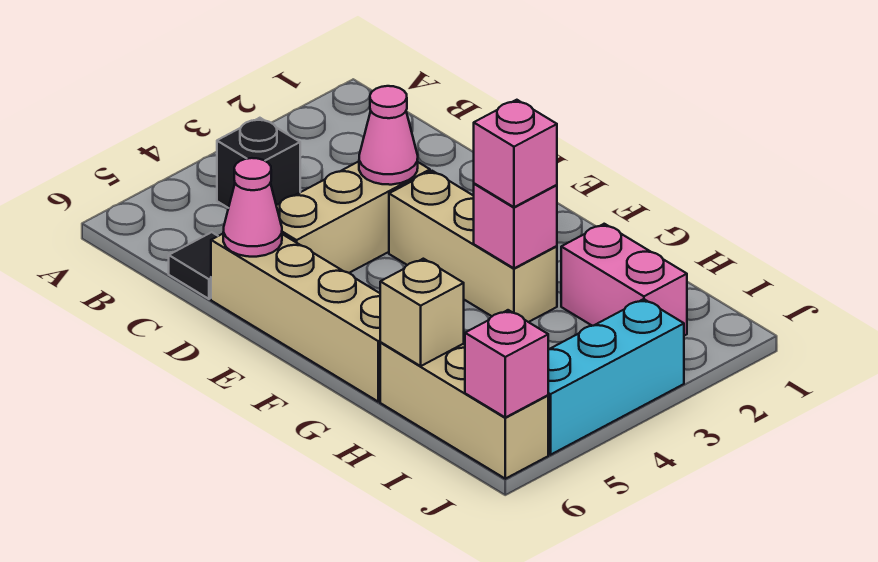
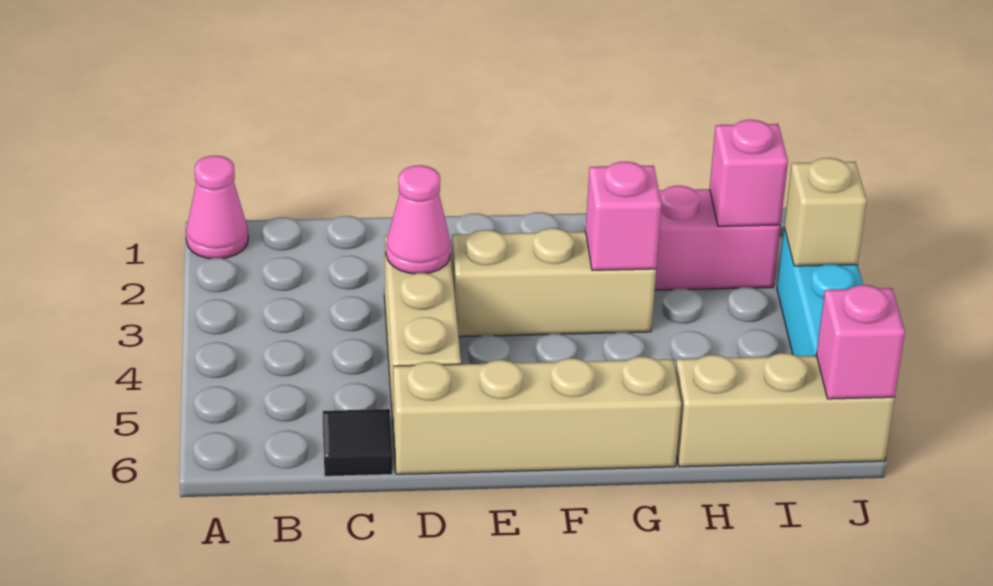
black 1x1 brick [217,118,300,208] -> none
pink 1x1 cone [223,158,282,257] -> pink 1x1 cone moved to [186,156,248,259]
pink 1x1 brick [474,100,557,207] -> pink 1x1 brick moved to [710,120,788,226]
tan 1x1 brick [380,259,464,366] -> tan 1x1 brick moved to [784,158,867,266]

